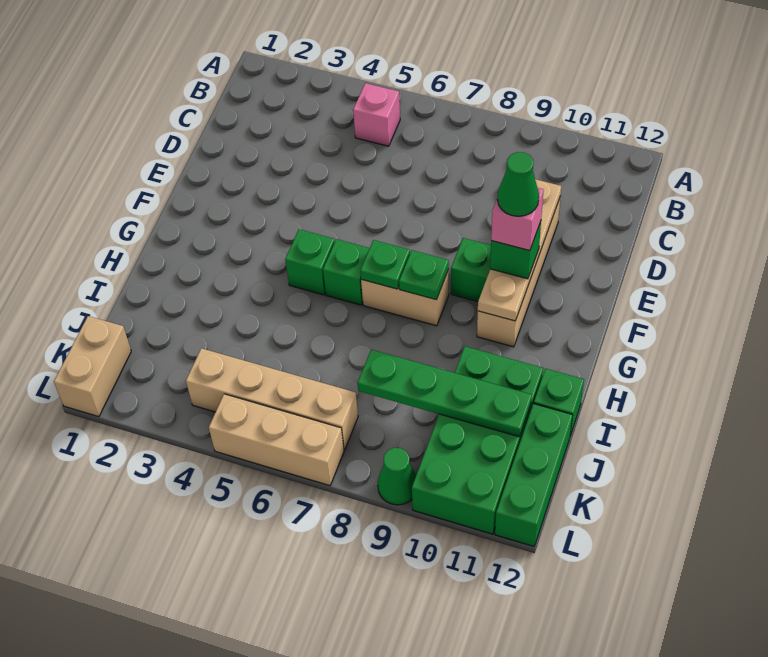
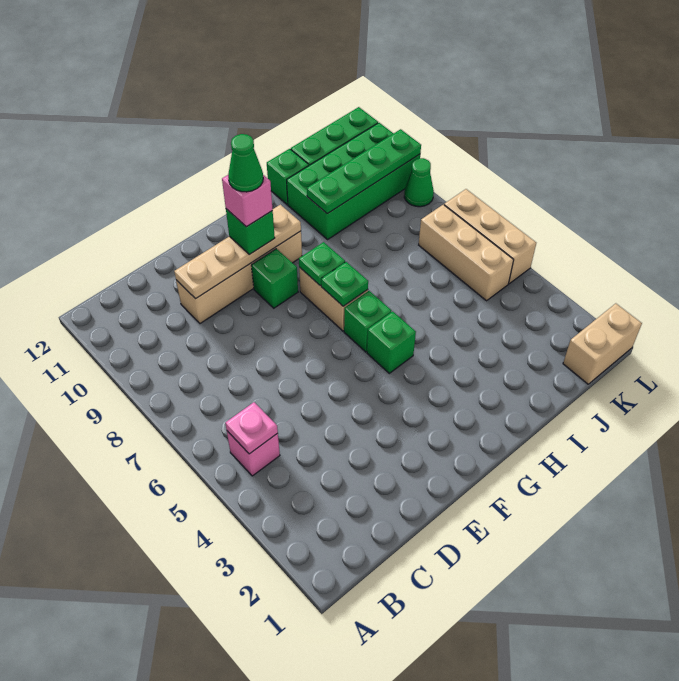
none -> pink 1x1 plate [225,402,278,454]
green 1x4 plate [358,350,532,437] -> green 1x4 plate turned to [307,129,421,214]
tan 1x4 brick [186,348,358,450] -> tan 1x3 brick [419,205,514,301]

